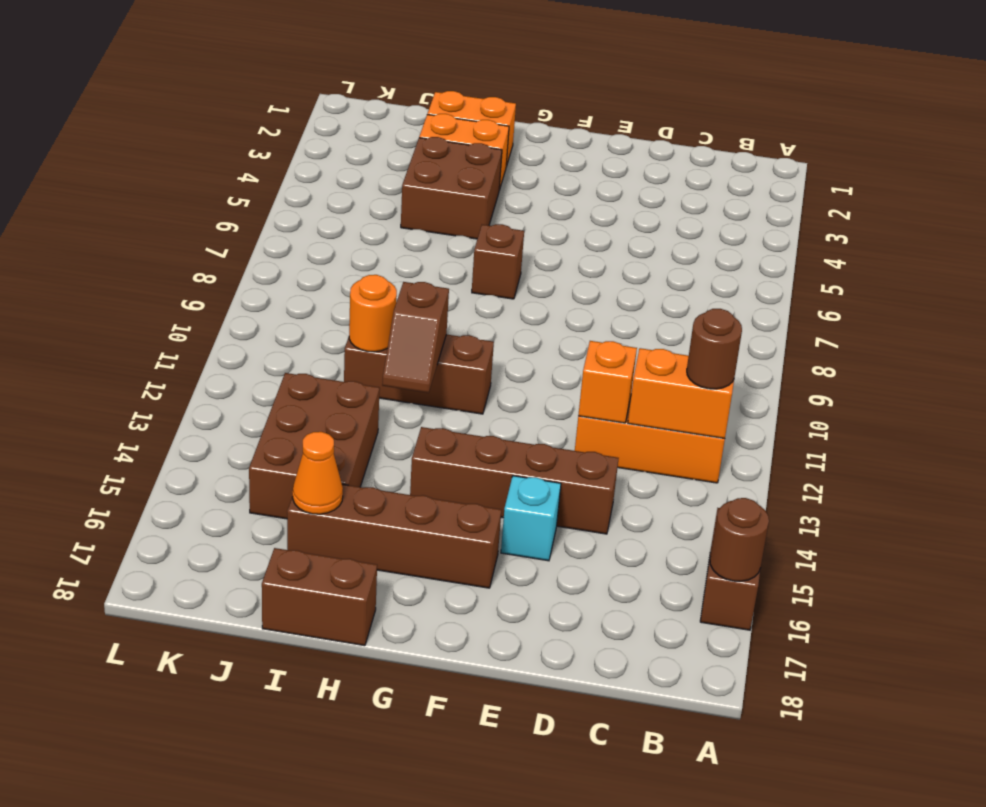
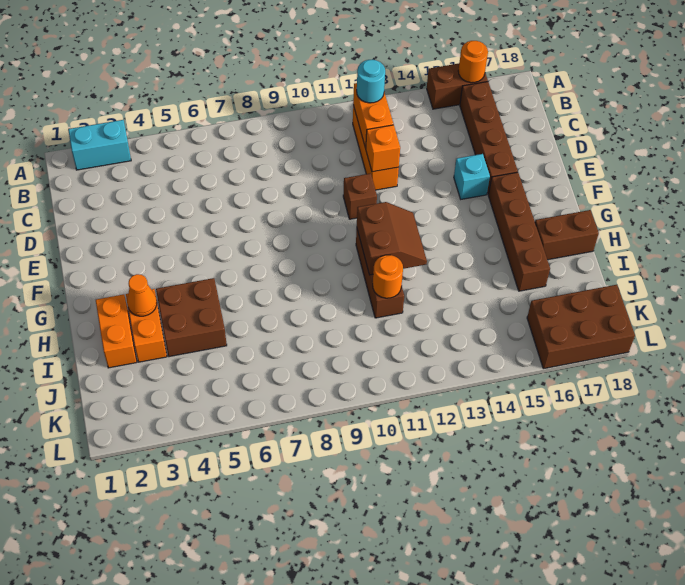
none -> cyan 1x2 brick [68,120,131,170]
brown 1x1 round brick [710,498,769,581] -> orange 1x1 round brick [458,41,488,83]
brown 1x1 round brick [687,309,742,389] -> cyan 1x1 round brick [357,60,385,103]
brown 1x4 brick [410,427,619,534] -> brown 1x4 brick moved to [460,82,518,195]
brown 1x1 brick [472,224,524,299] -> brown 1x1 brick moved to [343,173,377,219]
brown 1x2 slope [382,282,449,393] -> brown 2x2 slope [357,202,427,275]
brown 1x2 brick [262,548,377,646] -> brown 1x2 brick turned to [535,210,599,260]
brown 2x3 brick [249,373,380,519] -> brown 2x3 brick moved to [527,285,635,369]
orange 1x1 cone [293,432,343,514] -> orange 1x1 cone moved to [127,274,157,316]

